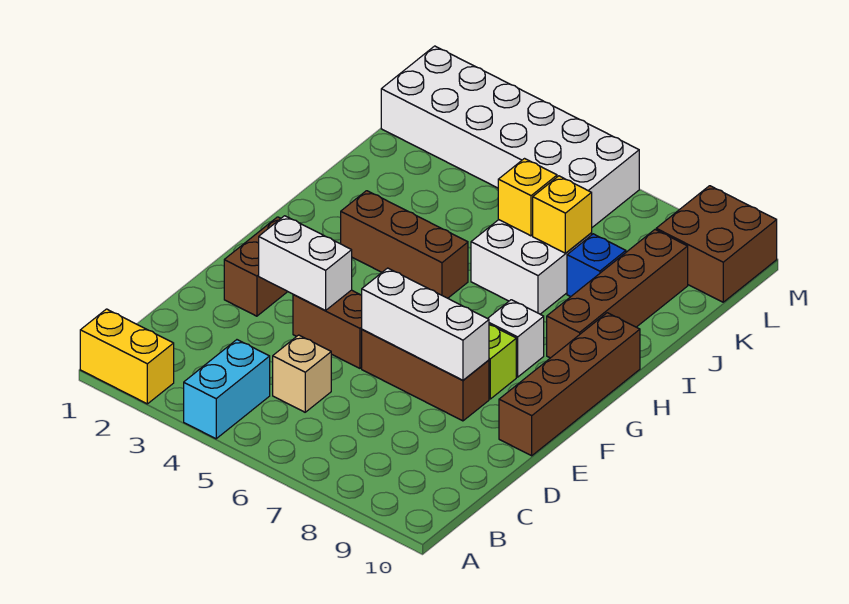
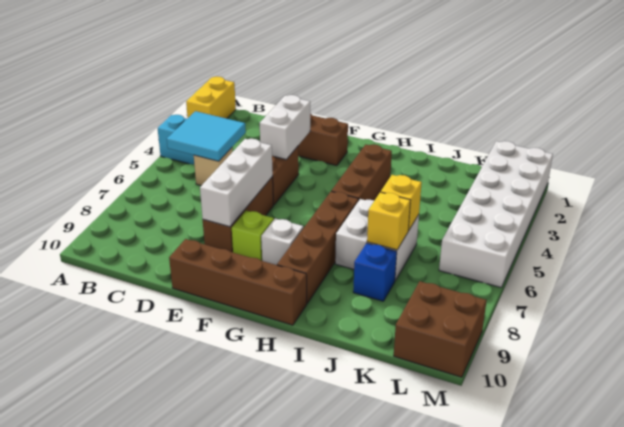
none -> cyan 2x2 tile [167,111,246,161]
brown 1x4 brick [547,230,688,358] -> brown 1x4 brick turned to [277,191,359,303]

